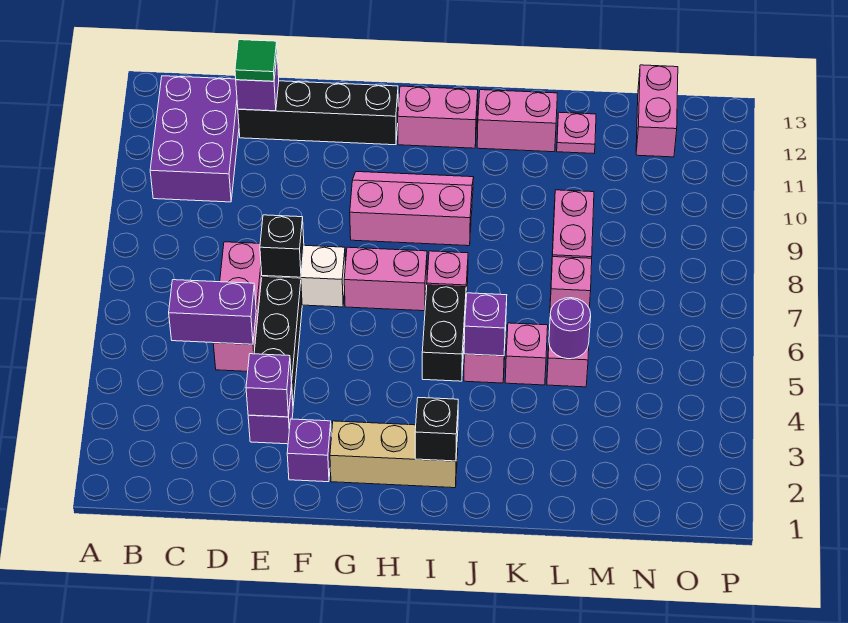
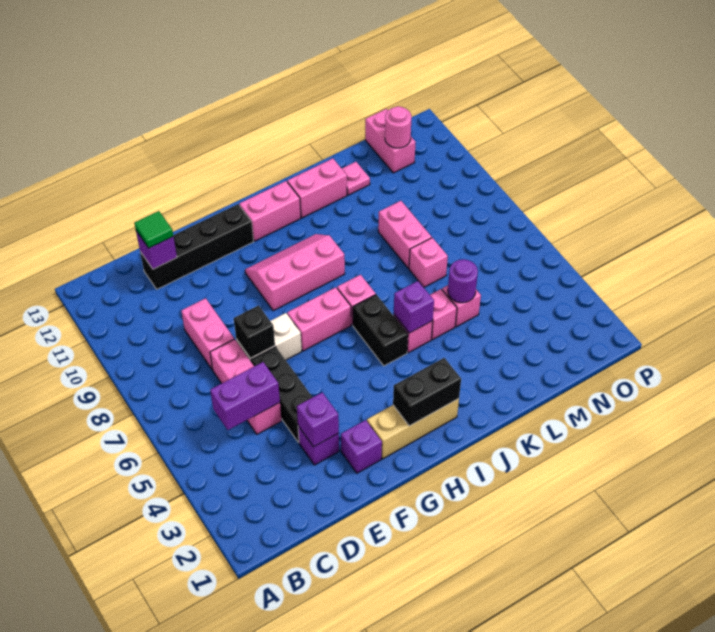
purple 2x3 brick [150,76,239,202] -> none
none -> pink 1x2 brick [181,298,234,370]
black 1x1 brick [415,397,458,461] -> black 1x2 brick [393,358,461,426]
none -> pink 1x1 round brick [385,106,412,148]

